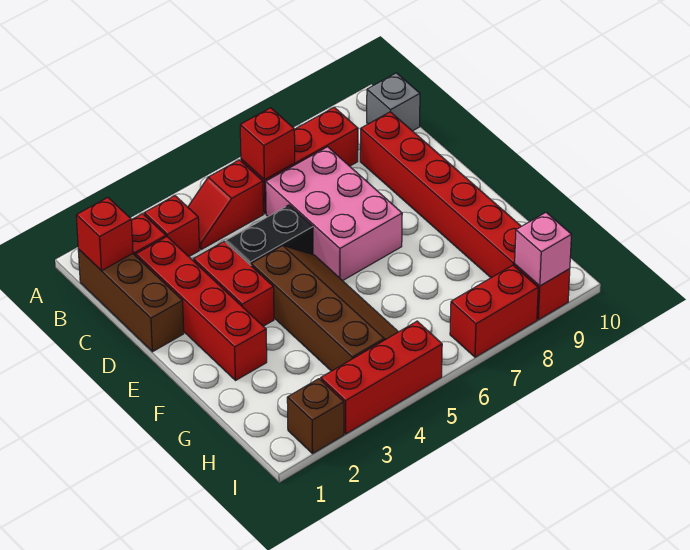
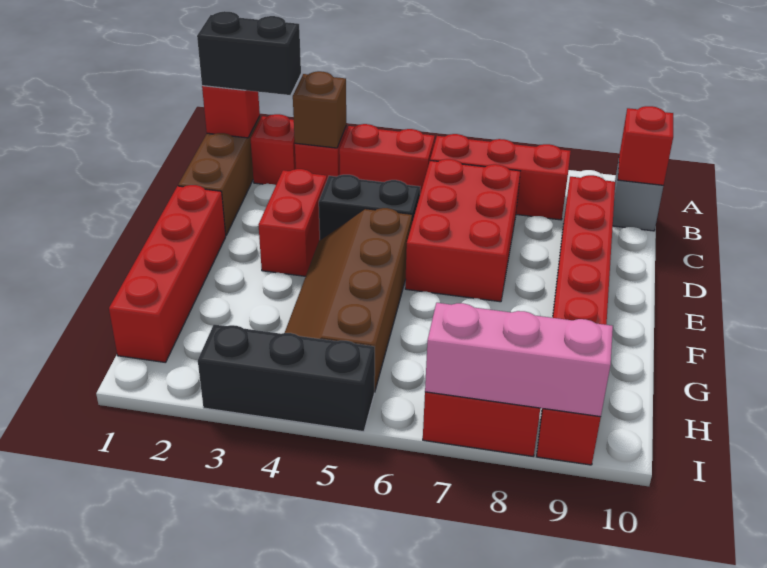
none -> black 1x2 brick [197,11,301,95]
red 1x2 slope [188,160,264,250] -> red 1x2 brick [339,124,435,194]
red 1x1 brick [240,108,295,180] -> red 1x1 brick moved to [618,106,673,185]
red 1x4 brick [136,237,267,380] -> red 1x4 brick moved to [109,185,226,363]
pink 2x3 brick [266,147,402,281] -> red 2x3 brick [405,159,520,302]
brown 2x4 slope [251,246,398,371] -> brown 2x4 slope turned to [285,208,412,392]
brown 1x1 brick [287,379,344,454] -> brown 1x1 brick moved to [293,71,346,148]
red 1x3 brick [321,321,442,434] -> black 1x3 brick [198,325,375,432]
pink 1x1 brick [515,213,571,286] -> pink 1x3 brick [425,303,613,417]

